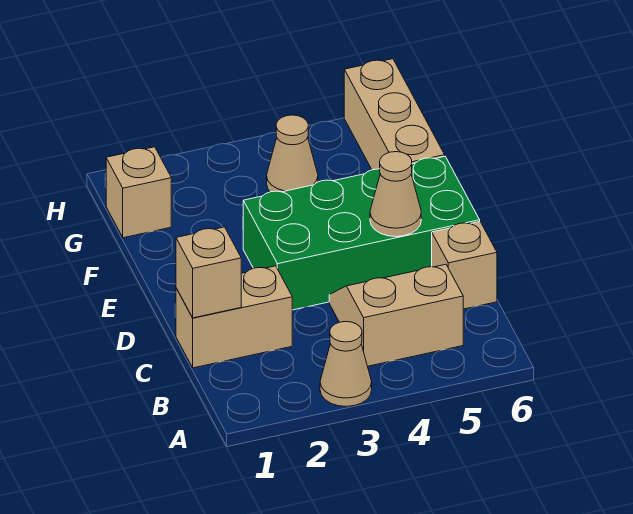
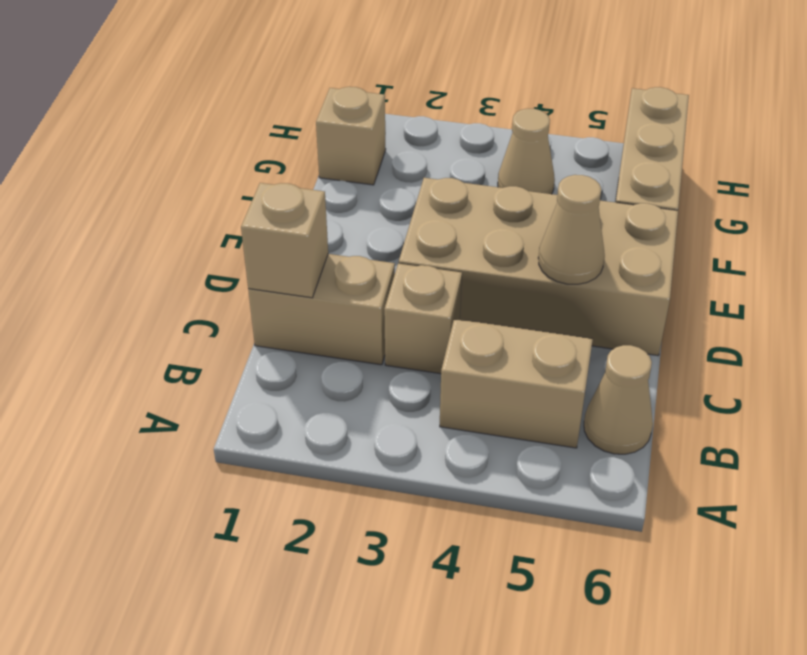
tan 1x1 cone [320,322,372,406] -> tan 1x1 cone moved to [584,345,653,454]
tan 1x1 brick [432,222,497,309] -> tan 1x1 brick moved to [384,264,462,374]
green 2x4 brick [243,157,480,310] -> tan 2x4 brick [399,178,678,356]

